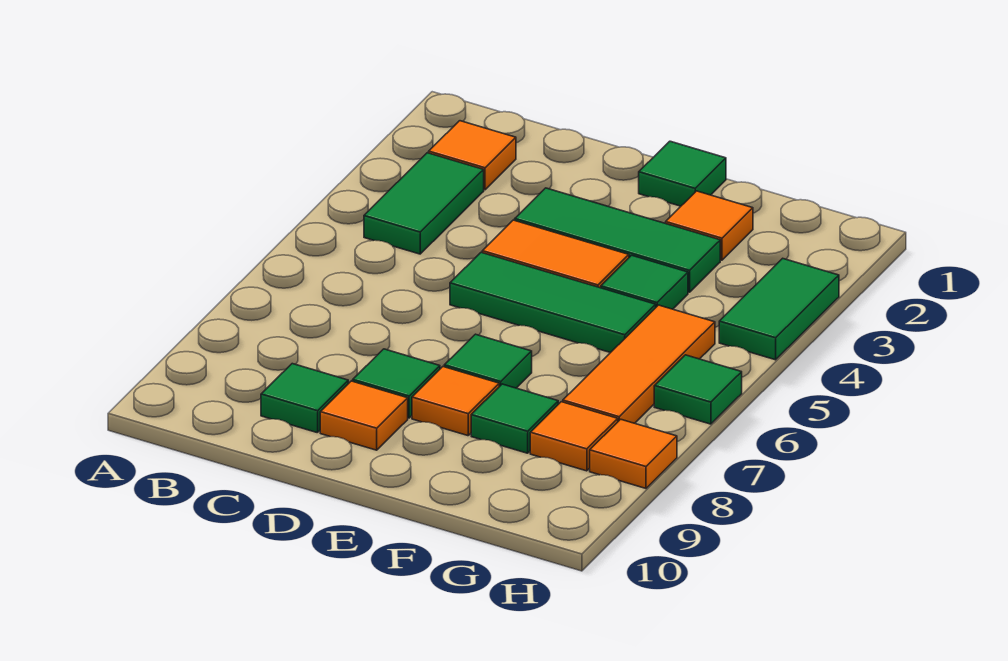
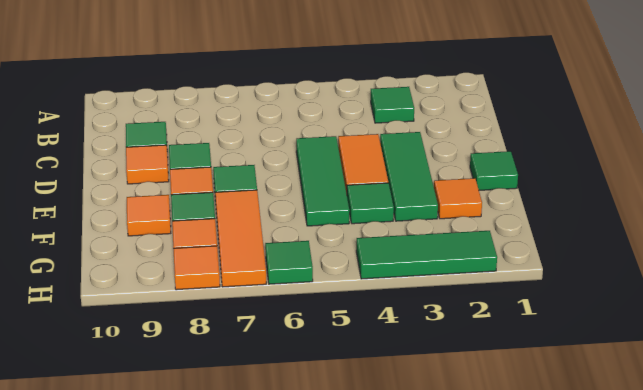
orange 1x1 tile [429,121,516,190] -> orange 1x1 tile moved to [127,195,171,236]
green 1x2 tile [364,153,484,254] -> green 1x1 tile [371,87,414,123]
orange 1x3 tile [563,305,715,423] -> orange 1x3 tile turned to [215,190,266,287]
green 1x2 tile [719,258,839,360] -> green 1x3 tile [356,231,497,279]

